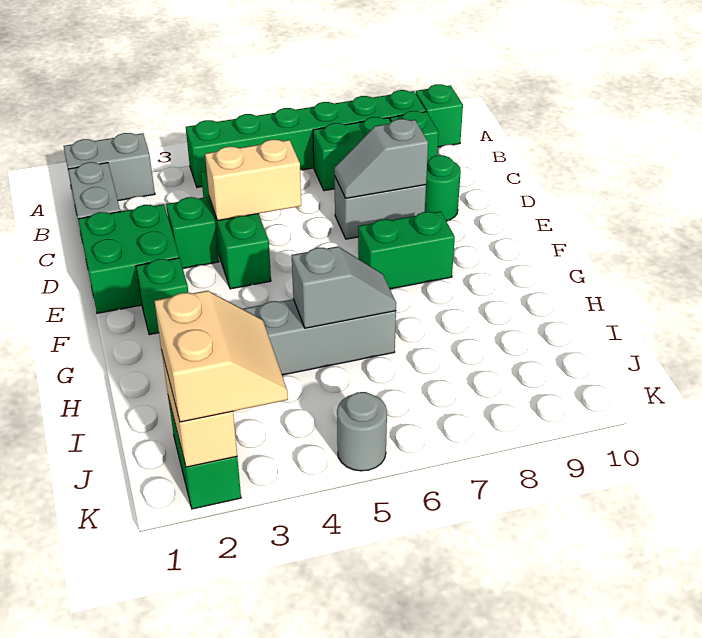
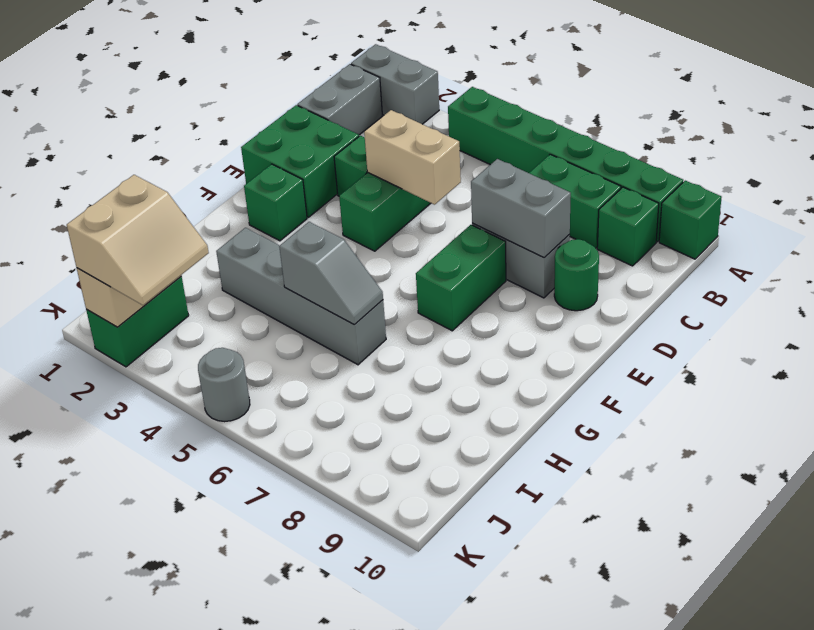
grey 1x2 slope [334,119,428,198] -> grey 1x2 brick [471,159,571,258]
green 1x2 brick [358,211,455,289] -> green 1x2 brick turned to [416,225,506,331]

